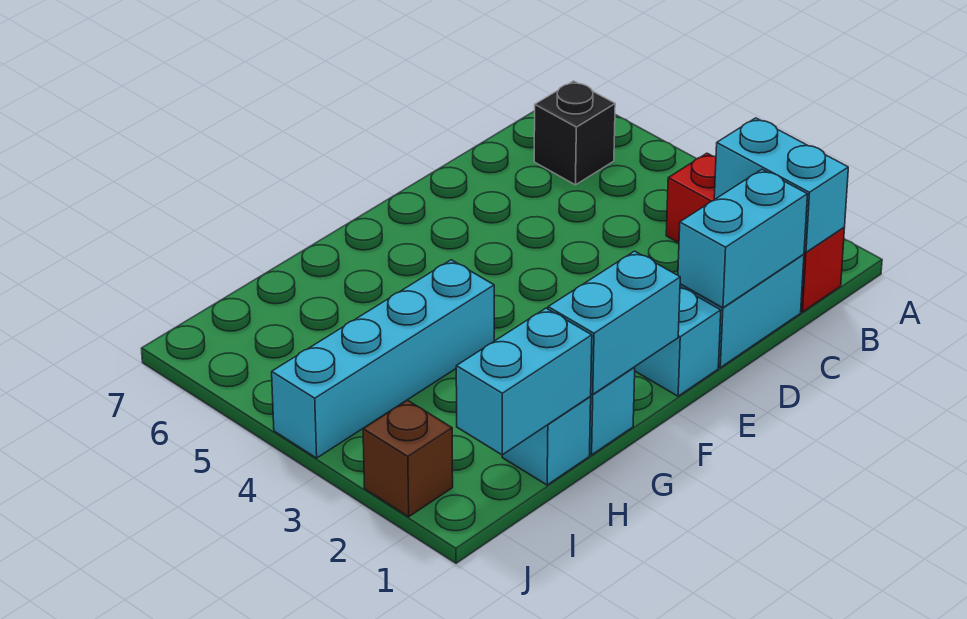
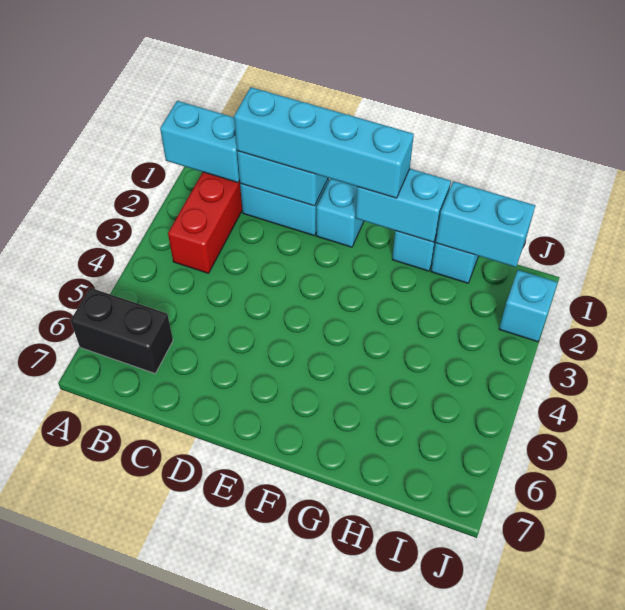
cyan 1x2 brick [714,118,848,252] -> cyan 1x2 brick turned to [160,101,240,183]
black 1x1 brick [534,81,615,185] -> black 1x2 brick [71,288,173,373]
cyan 1x4 brick [272,260,494,458] -> cyan 1x4 brick moved to [234,87,414,198]
brown 1x1 brick [363,400,453,517] -> cyan 1x1 brick [499,270,558,342]

